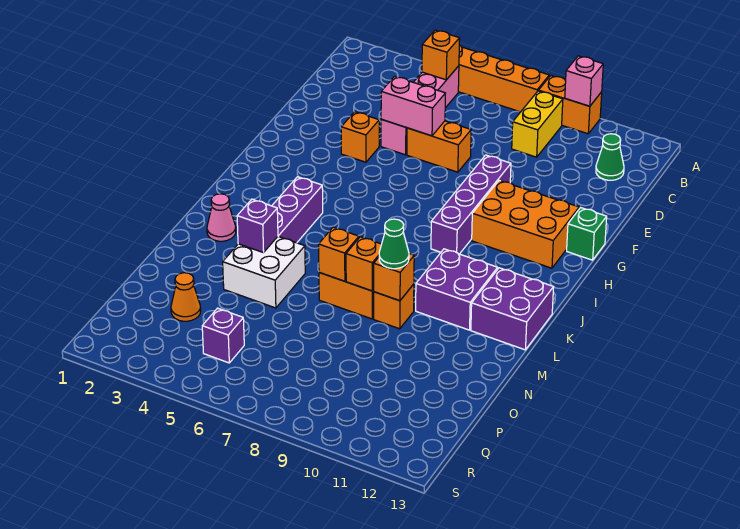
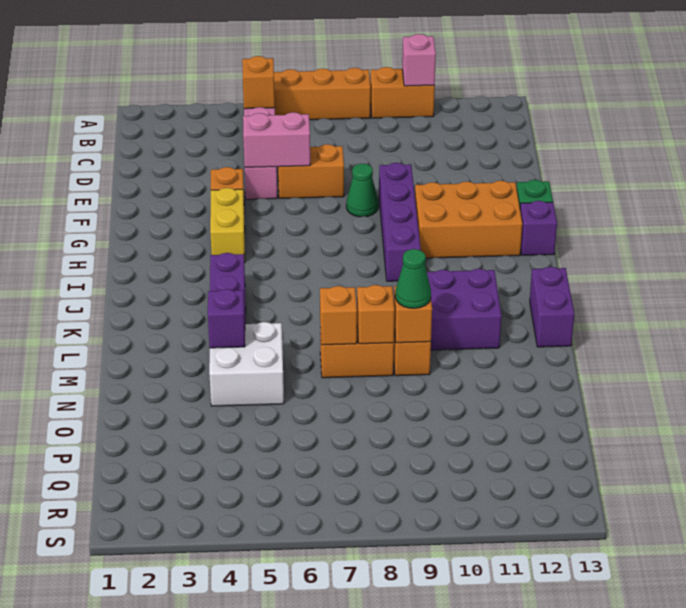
yellow 1x2 brick [512,91,563,157] -> yellow 1x2 brick moved to [210,188,245,263]
green 1x1 cone [596,134,624,180] -> green 1x1 cone moved to [346,164,378,217]
purple 2x2 brick [471,268,554,350] -> purple 1x2 brick [530,267,574,347]
pink 1x1 cone [207,194,236,241] -> none
orange 1x1 cone [171,273,201,321] -> none
purple 1x1 brick [202,308,244,363] -> purple 1x1 brick moved to [520,201,557,255]

